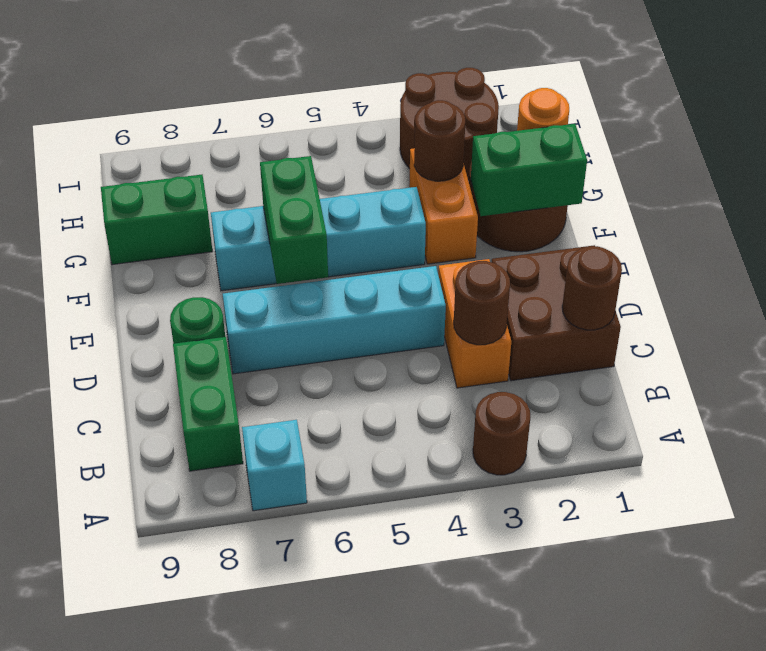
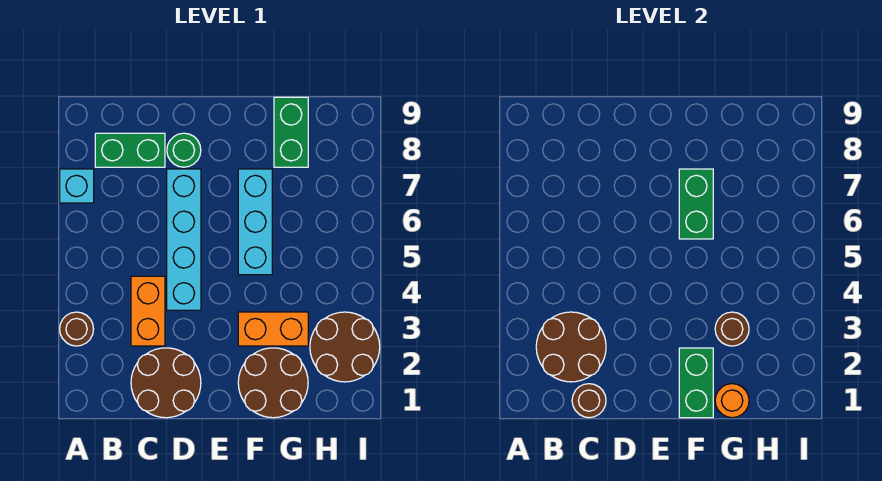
brown 2x2 brick [492,245,621,381] -> brown 2x2 round brick [131,348,201,418]
orange 1x2 brick [438,259,511,388] -> orange 1x2 brick turned to [131,276,165,346]
brown 1x1 round brick [454,261,510,345] -> brown 2x2 round brick [536,312,606,382]
green 1x2 brick [260,156,328,284] -> green 1x2 brick turned to [679,169,713,239]
cyan 1x4 brick [211,187,426,291] -> cyan 1x3 brick [238,169,272,275]

